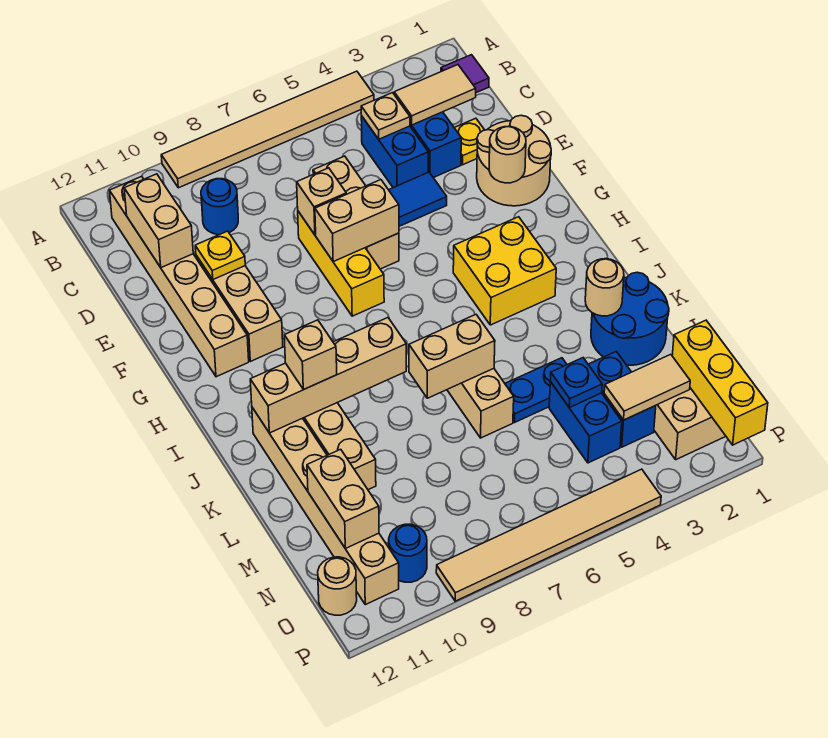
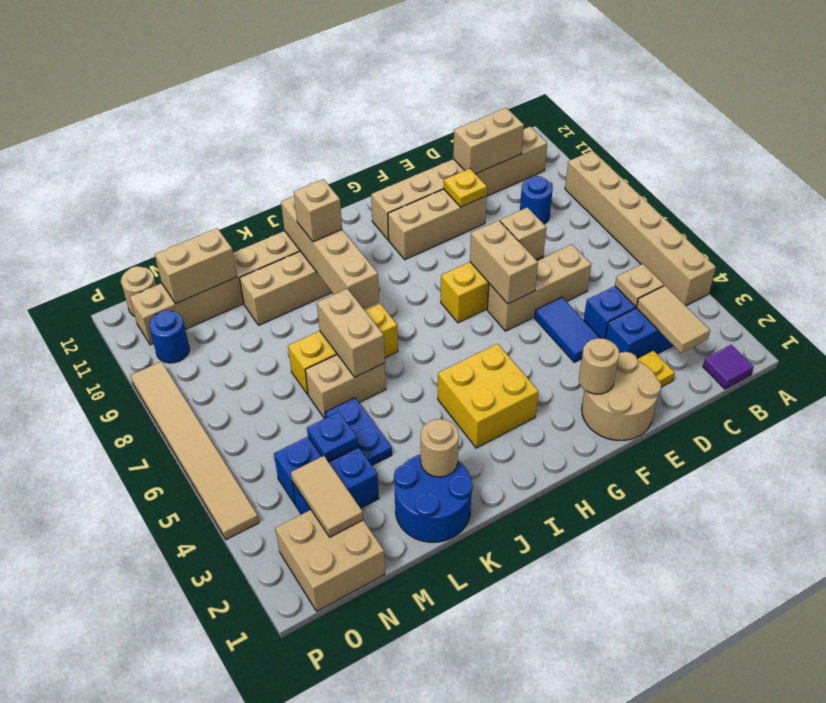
tan 1x6 tile [161,71,374,188] -> tan 1x6 brick [565,151,716,306]
yellow 1x3 brick [672,320,768,445] -> yellow 1x3 brick moved to [288,303,398,394]

